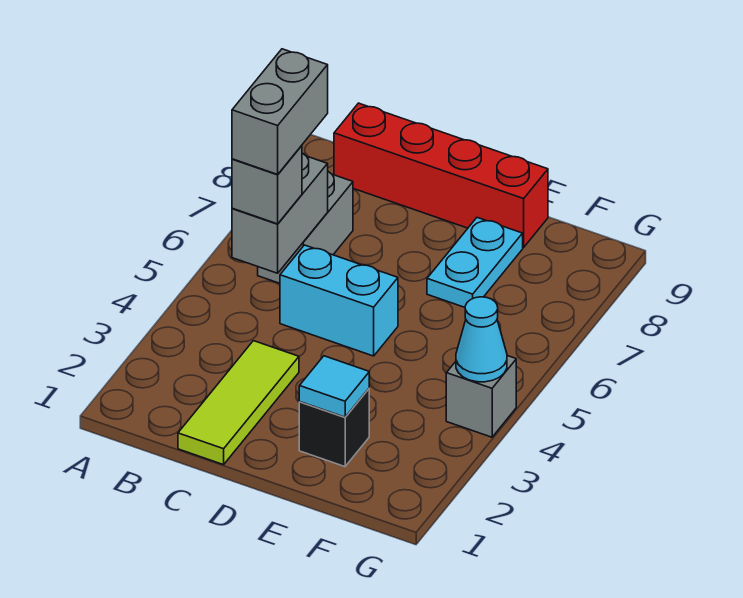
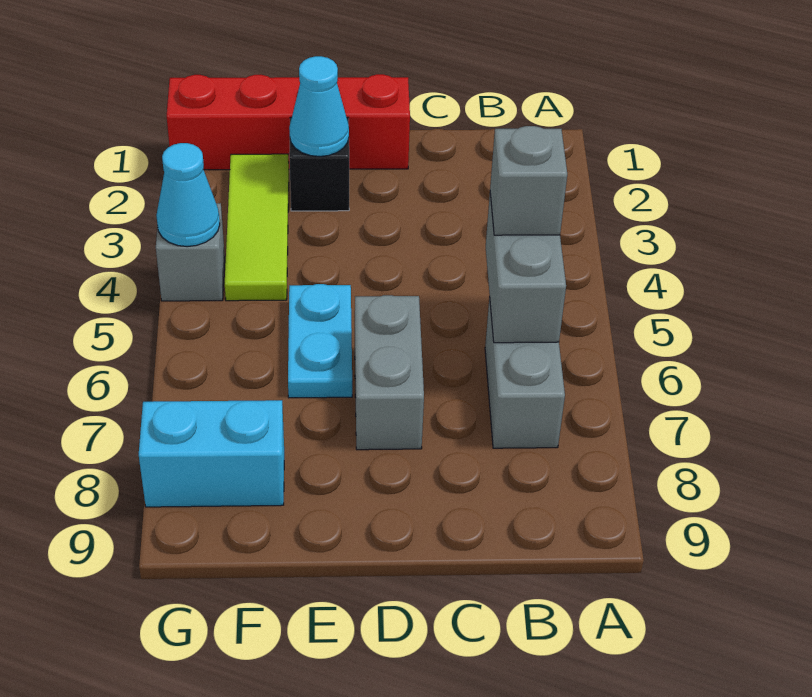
grey 1x2 brick [232,49,328,174] -> grey 1x2 brick moved to [355,295,424,450]
red 1x4 brick [334,103,548,247] -> red 1x4 brick moved to [167,74,410,170]
lime 1x3 tile [178,341,299,465] -> lime 1x3 tile moved to [225,154,289,301]
cyan 1x2 brick [280,245,398,356] -> cyan 1x2 brick moved to [139,400,284,507]
cyan 1x1 tile [299,356,369,417] -> cyan 1x1 cone [289,56,349,156]
cyan 1x2 plate [427,218,523,307] -> cyan 1x2 plate moved to [288,284,352,398]

